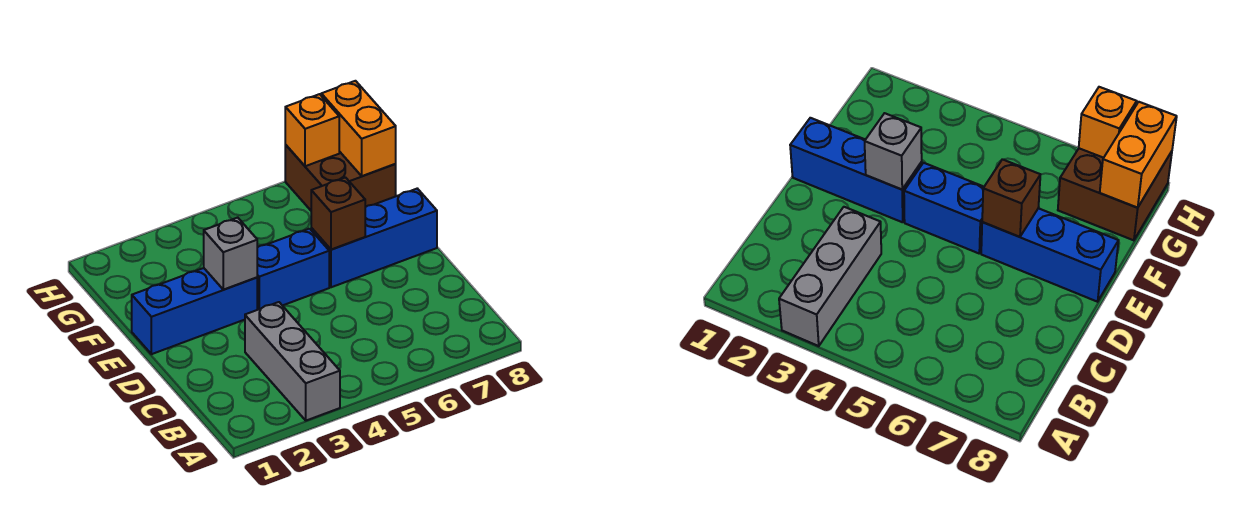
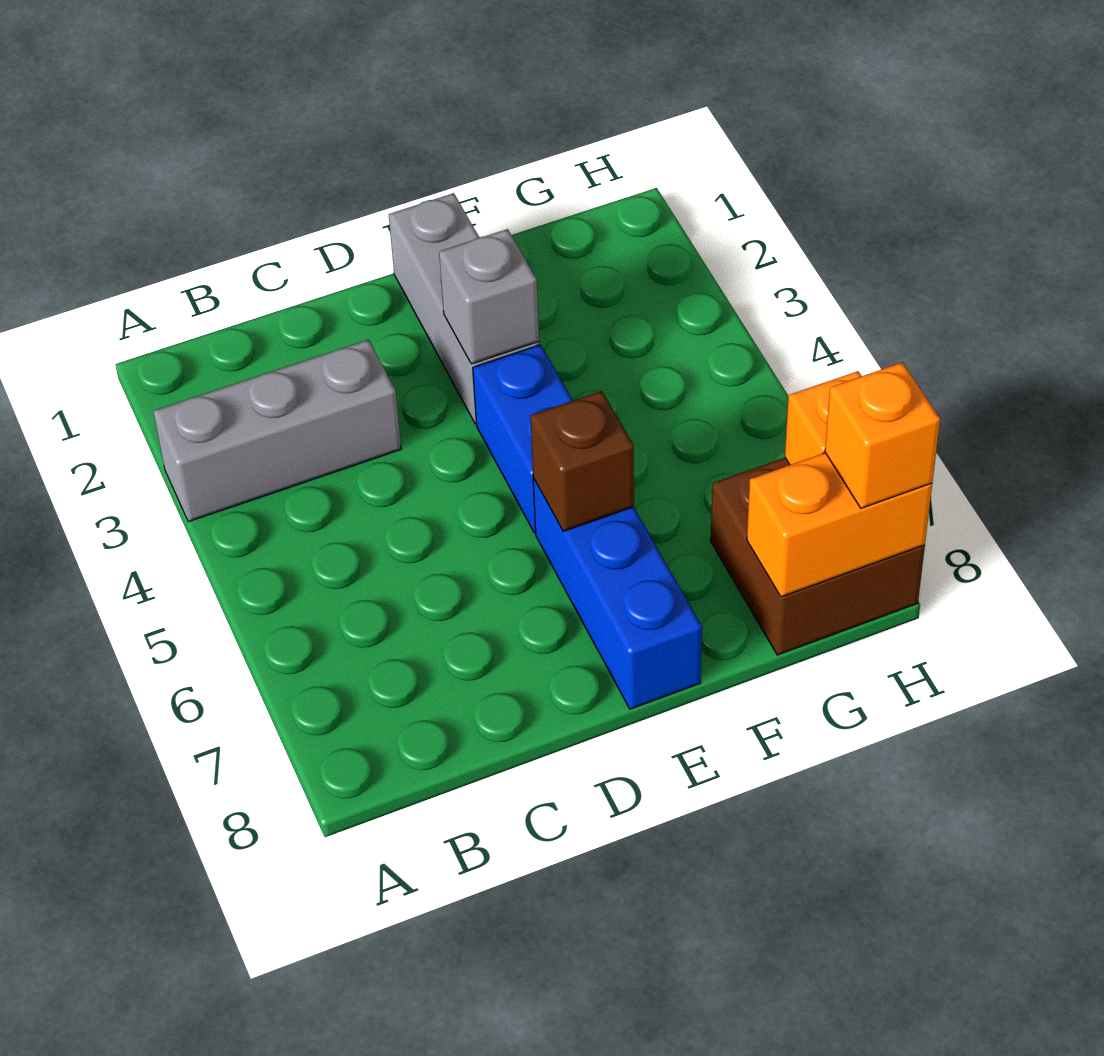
blue 1x3 brick [132,268,257,354] -> grey 1x3 brick [389,193,539,424]
none -> orange 1x1 brick [825,362,940,508]

